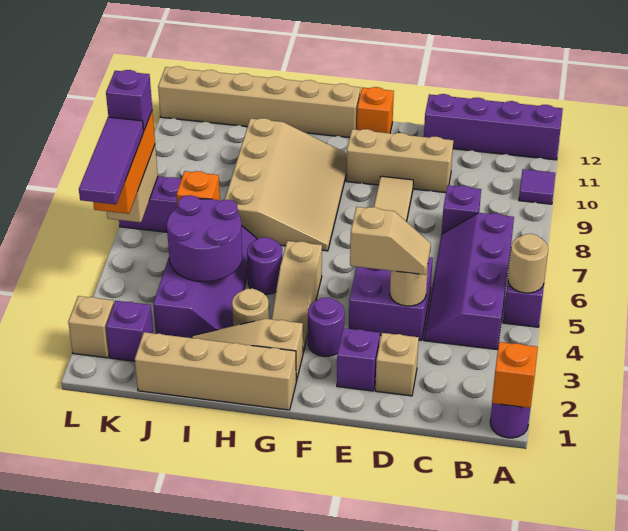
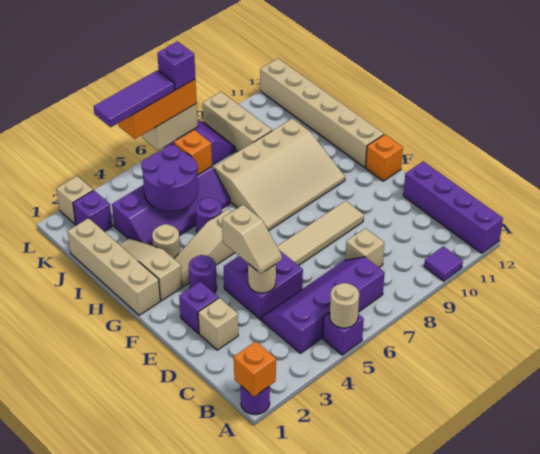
purple 1x1 brick [442,185,481,234] -> tan 1x1 brick [345,228,384,267]
tan 1x3 brick [346,129,453,193] -> tan 1x3 brick moved to [203,92,272,151]

